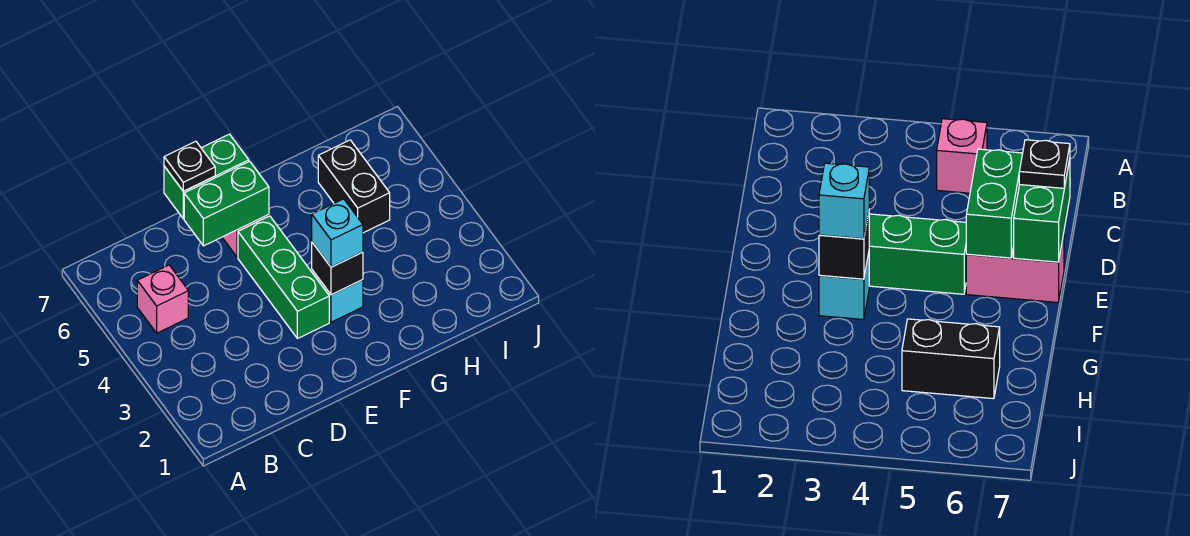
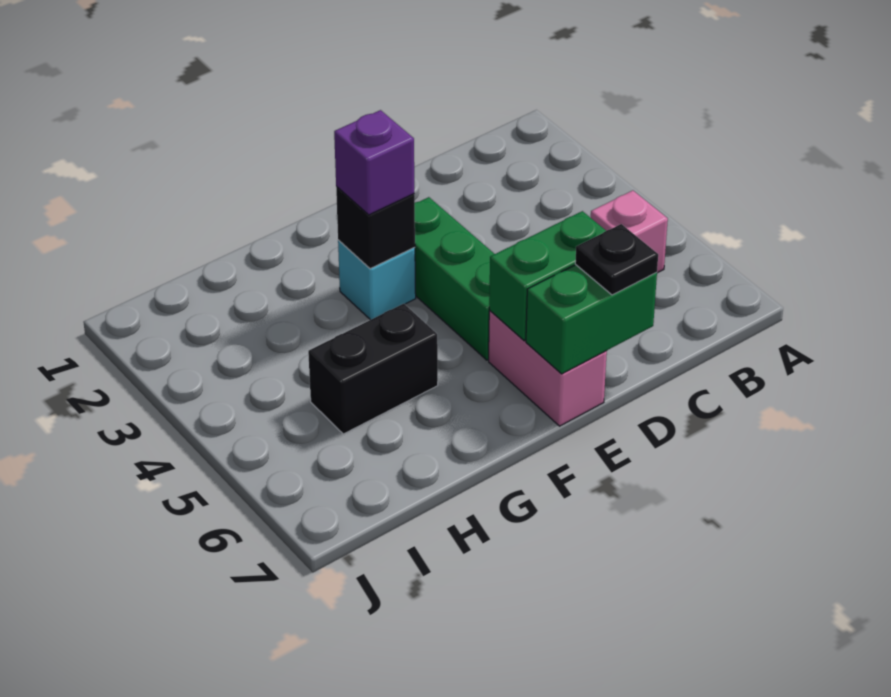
cyan 1x1 brick [312,199,363,267] -> purple 1x1 brick [334,110,414,215]
black 1x2 brick [318,140,390,233] -> black 1x2 brick turned to [308,304,438,434]

